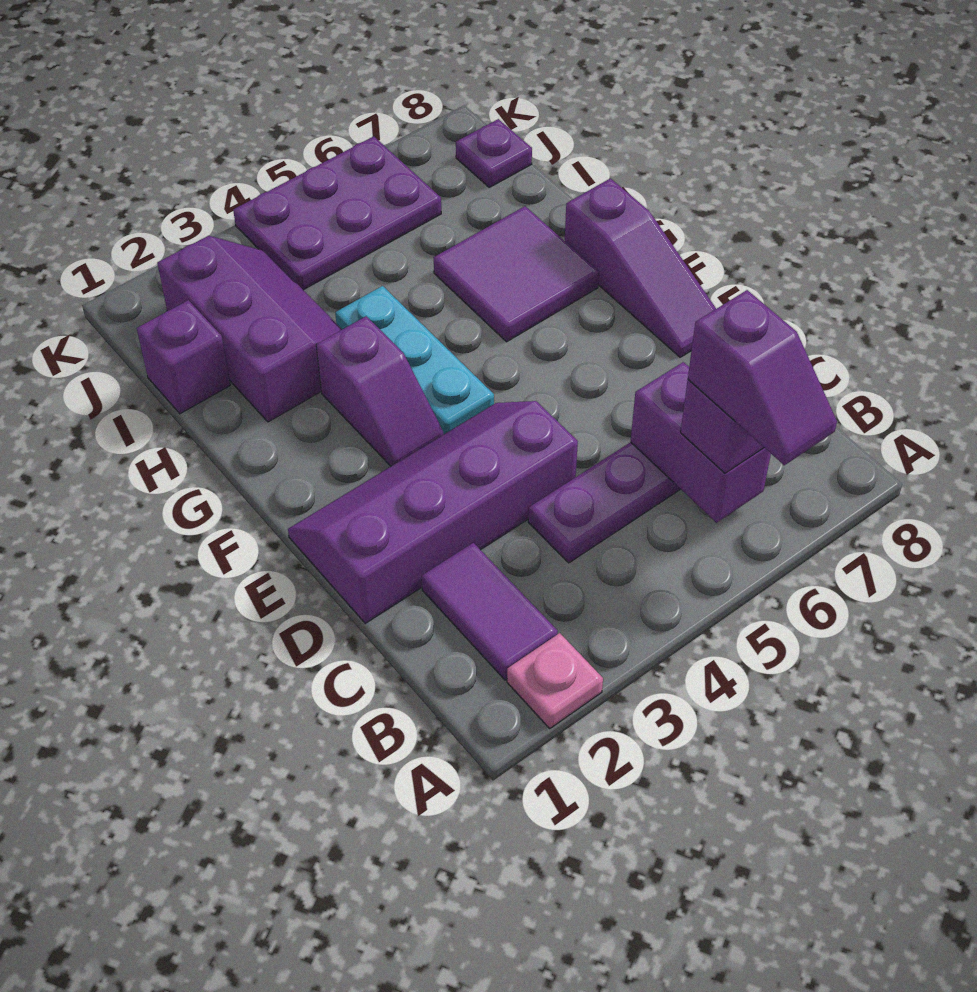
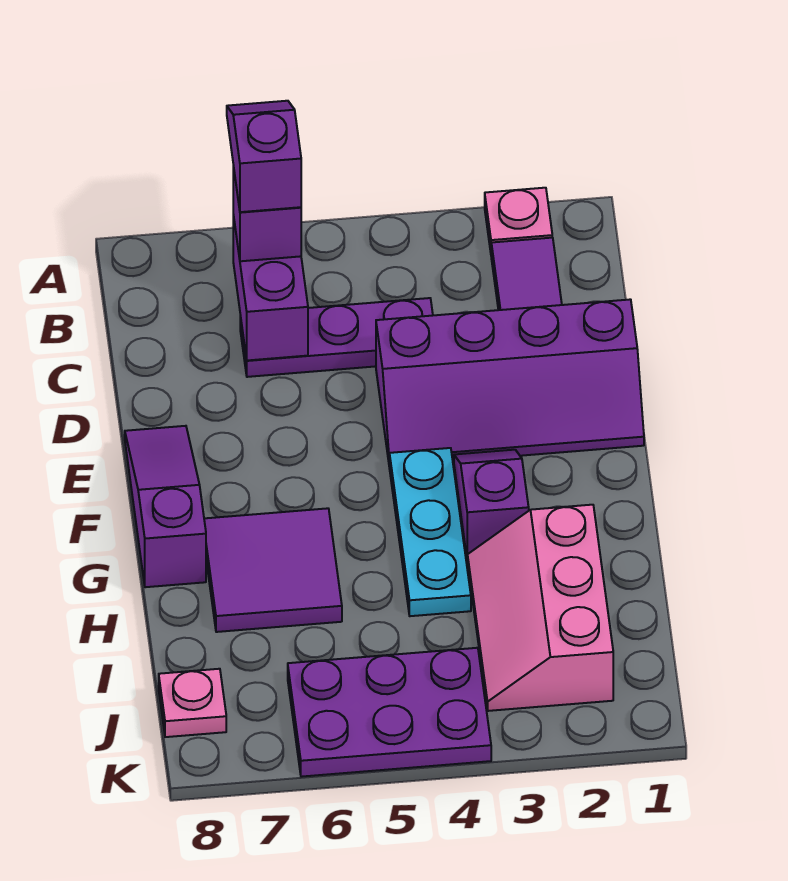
purple 2x3 slope [157,236,342,422] -> pink 2x3 slope [468,505,613,711]
purple 1x1 brick [137,300,230,414] -> none
purple 1x1 plate [456,119,532,187] -> pink 1x1 plate [159,669,226,737]

